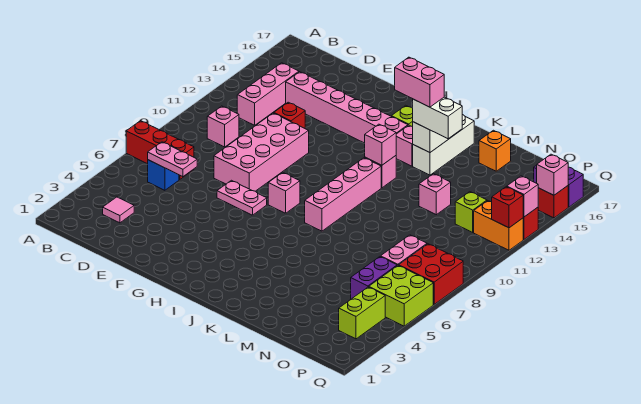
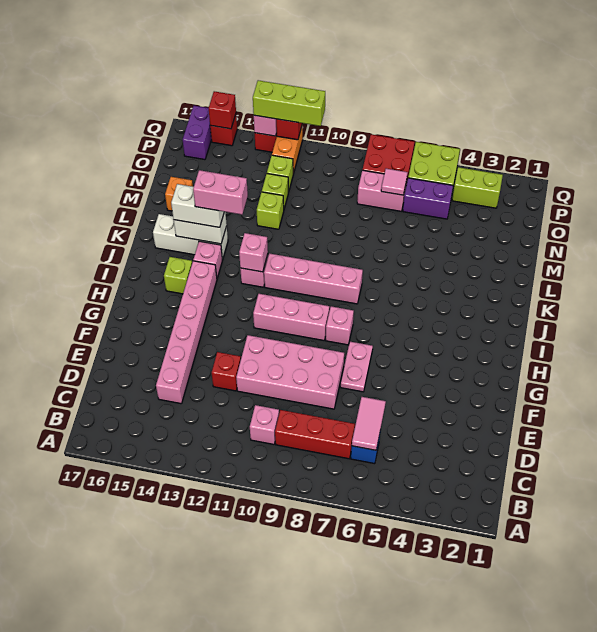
red 1x3 brick [126,121,194,180] -> red 1x3 brick turned to [275,410,355,459]
pink 1x1 tile [103,197,134,223] -> pink 1x1 tile moved to [381,169,408,195]
pink 1x2 plate [148,142,197,177] -> pink 1x2 tile [352,397,386,450]
pink 1x3 brick [237,63,299,125] -> pink 1x3 brick moved to [253,294,329,340]
pink 1x2 brick [395,57,444,107] -> pink 1x2 brick turned to [193,170,248,215]
white 1x2 brick [413,97,462,139] -> white 1x2 brick turned to [171,184,224,227]
pink 1x1 brick [419,174,451,215] -> lime 1x1 brick [257,192,284,229]
none -> lime 1x1 brick [262,174,288,208]
none -> lime 1x3 brick [253,80,325,126]
pink 1x1 brick [537,154,568,195] -> red 1x1 brick [209,91,236,129]

